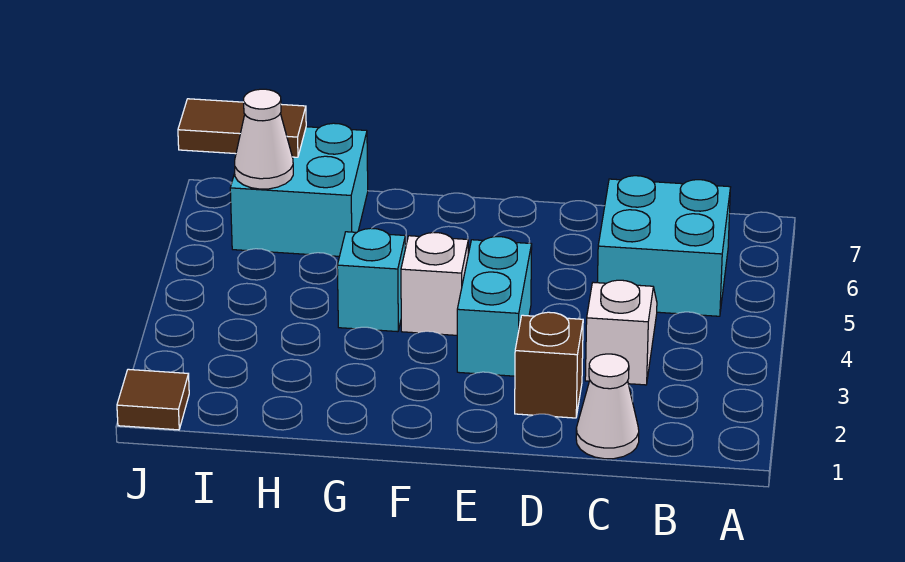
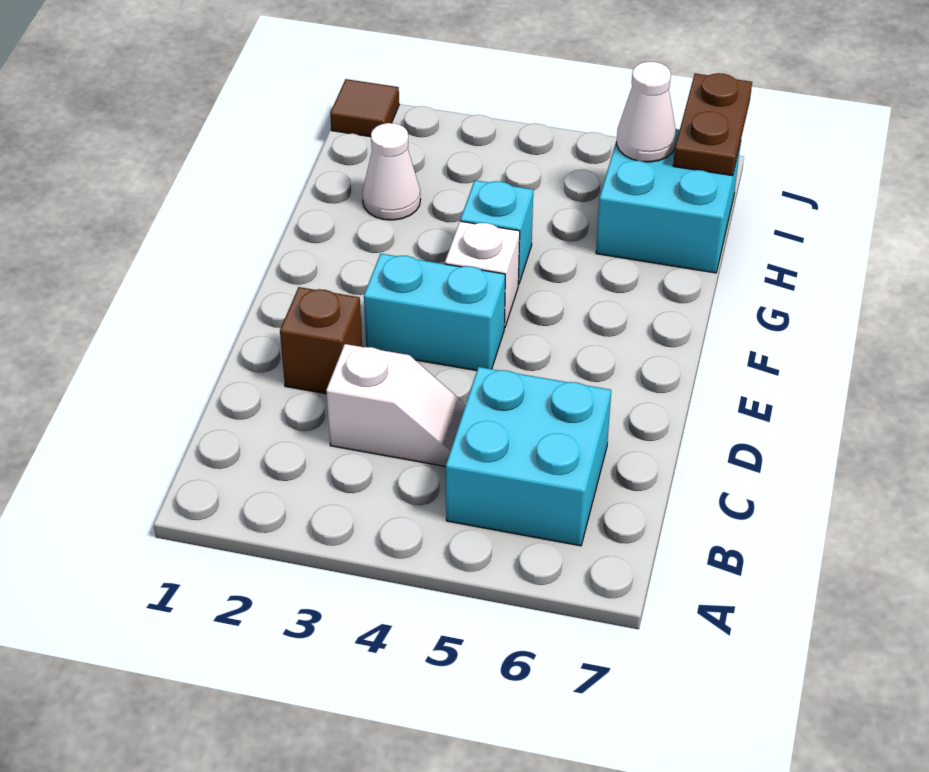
white 1x1 cone [576,354,639,459] -> white 1x1 cone moved to [362,123,420,220]
brown 1x2 tile [178,99,306,157] -> brown 1x2 plate [673,73,752,176]

